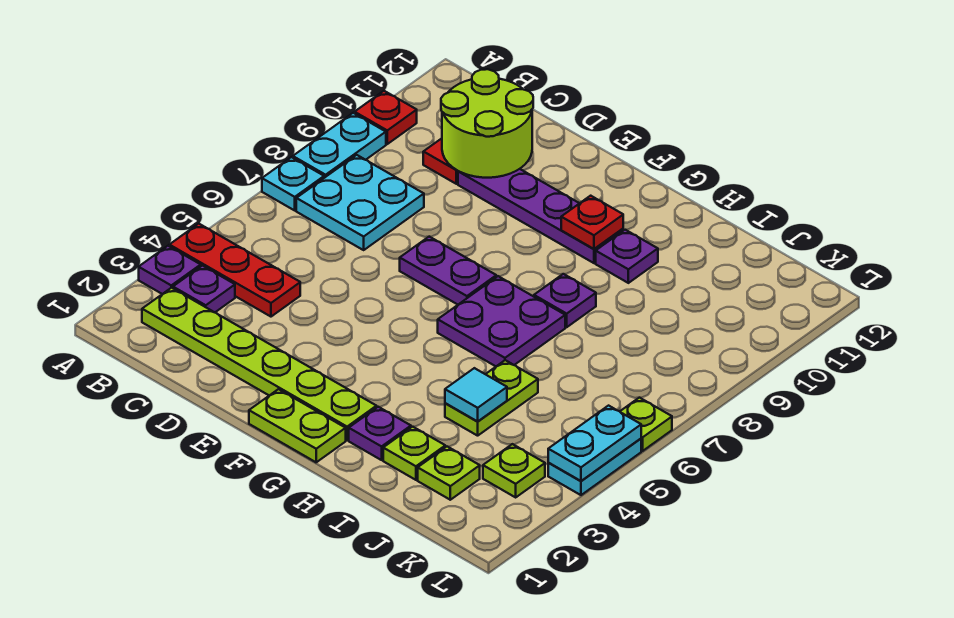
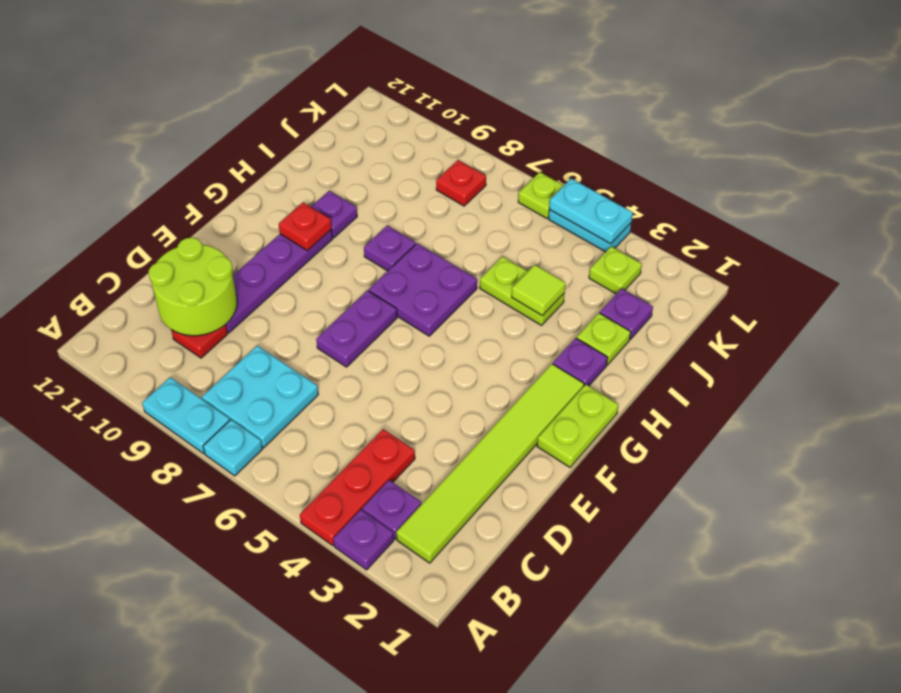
red 1x1 plate [355,91,417,144] -> red 1x1 plate moved to [436,160,486,206]
lime 1x6 plate [142,288,377,440] -> lime 1x6 tile [396,364,584,563]
cyan 1x1 tile [445,368,507,422] -> lime 1x1 tile [512,265,565,316]
lime 1x1 plate [418,447,480,500] -> purple 1x1 plate [600,289,653,339]

